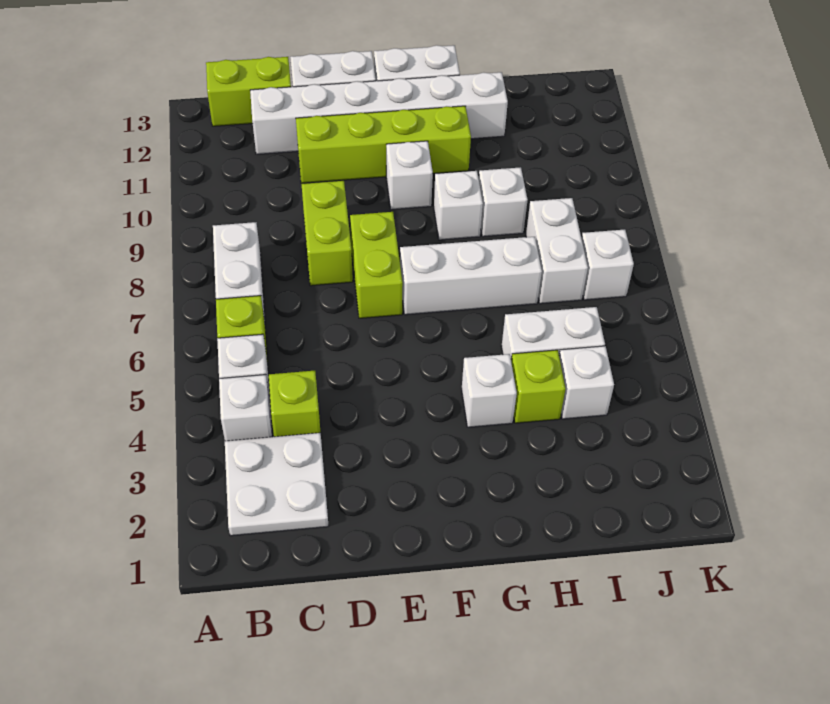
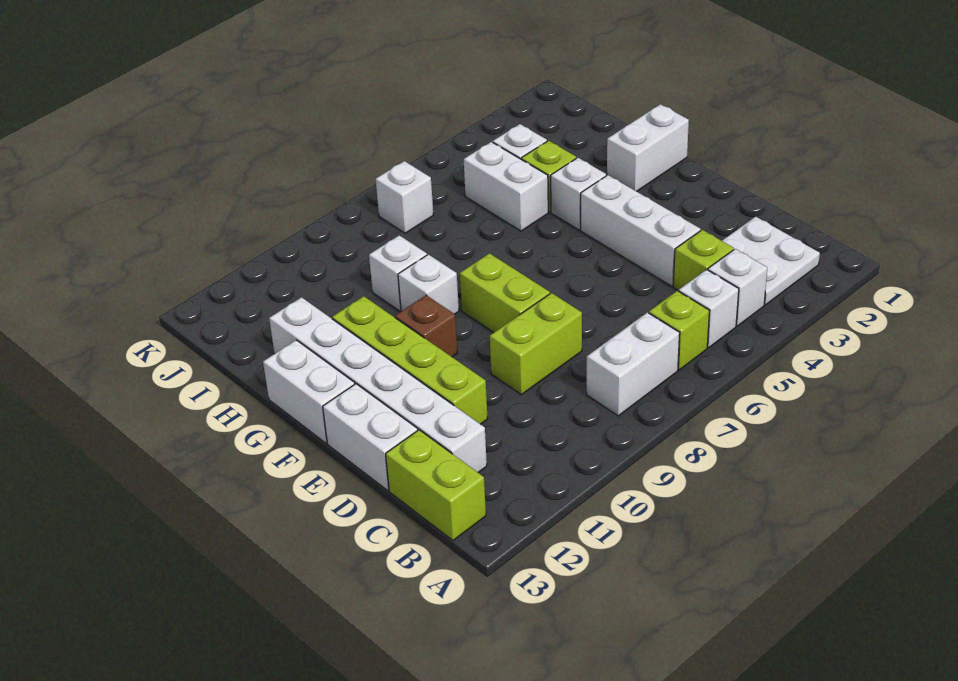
lime 1x2 brick [350,212,403,318] -> lime 1x2 brick turned to [460,253,550,333]
white 1x3 brick [400,237,542,315] -> white 1x3 brick moved to [581,175,701,286]
white 1x1 brick [386,141,433,210] -> brown 1x1 brick [395,295,458,357]
white 1x2 brick [526,198,588,304] -> white 1x2 brick moved to [607,104,689,191]

